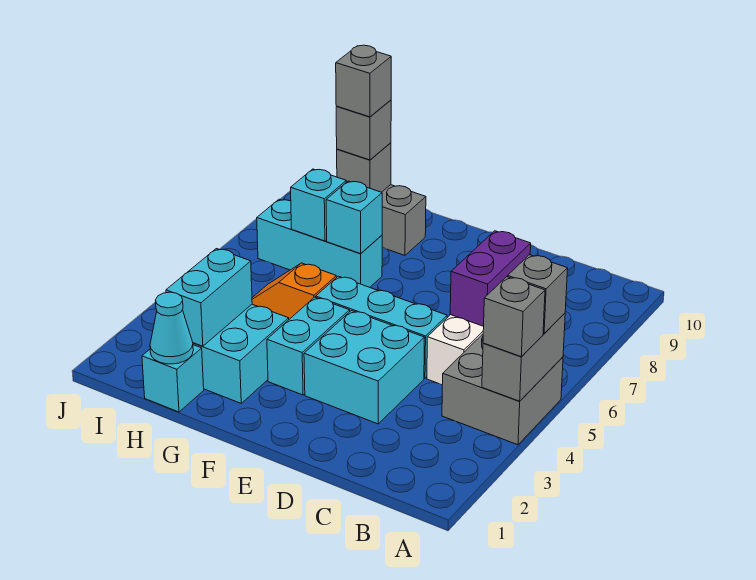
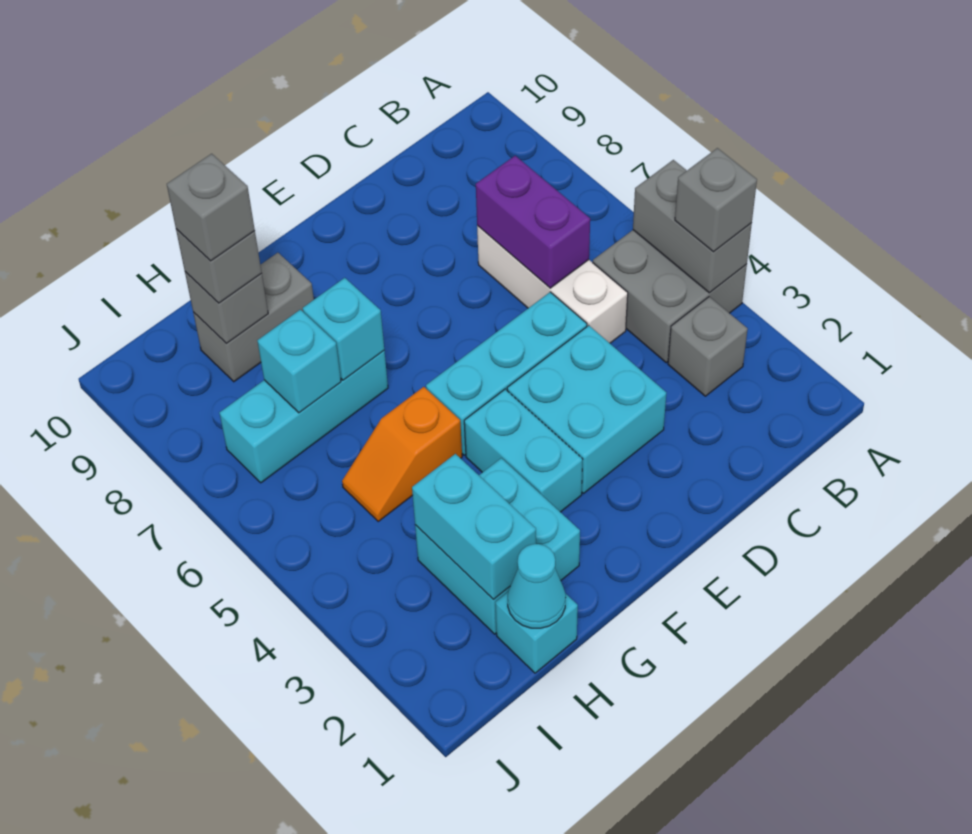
grey 1x1 brick [508,255,568,334] -> grey 1x1 brick moved to [668,297,748,396]

